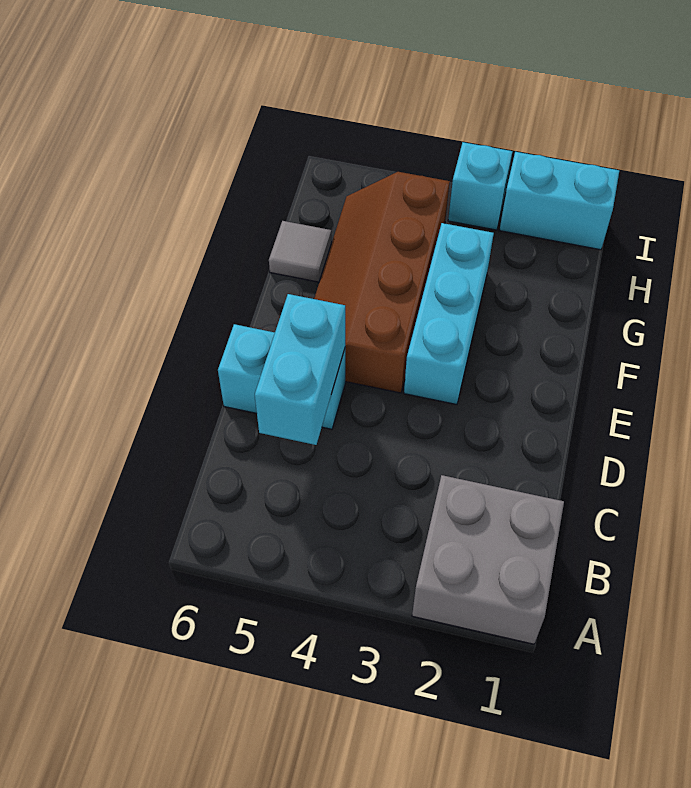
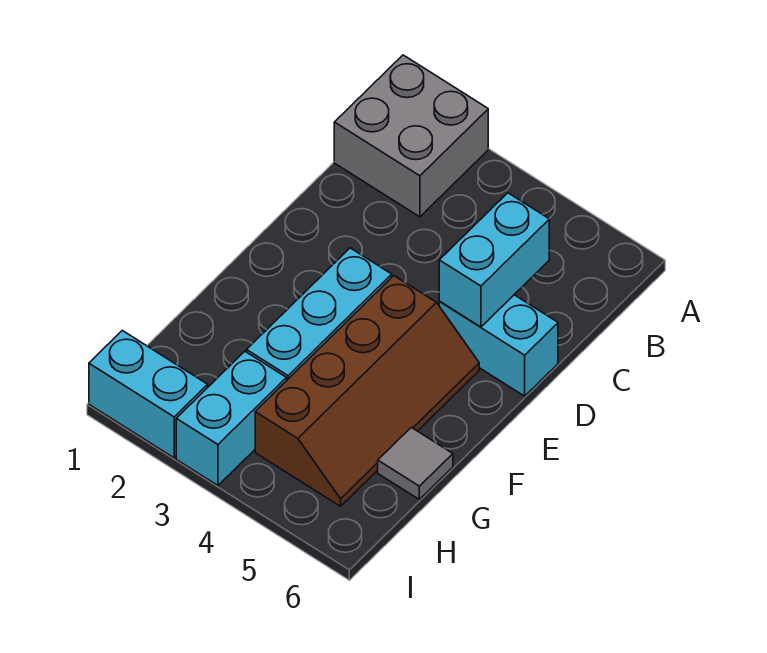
cyan 1x1 brick [448,142,512,230] -> cyan 1x2 brick [176,352,287,485]

